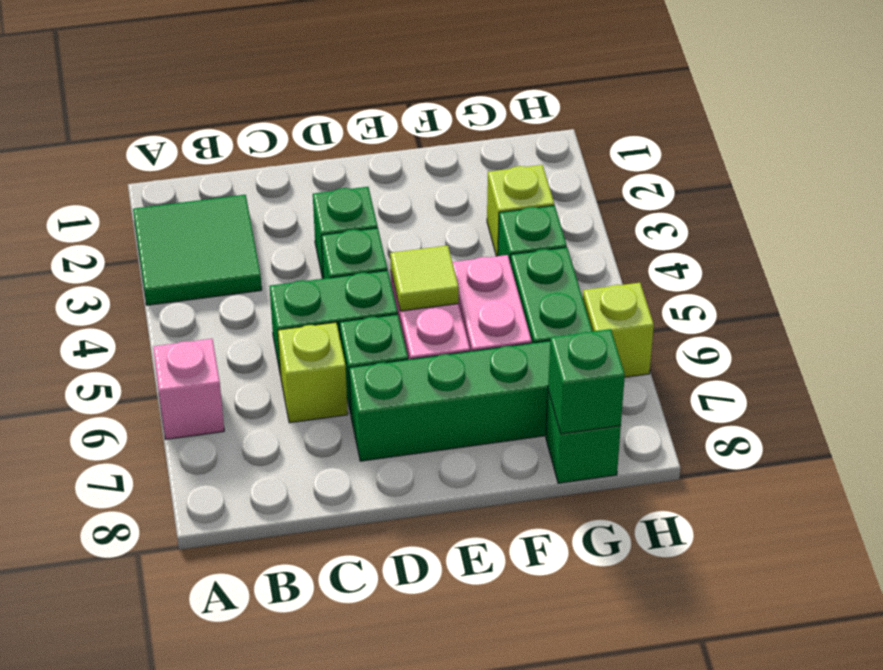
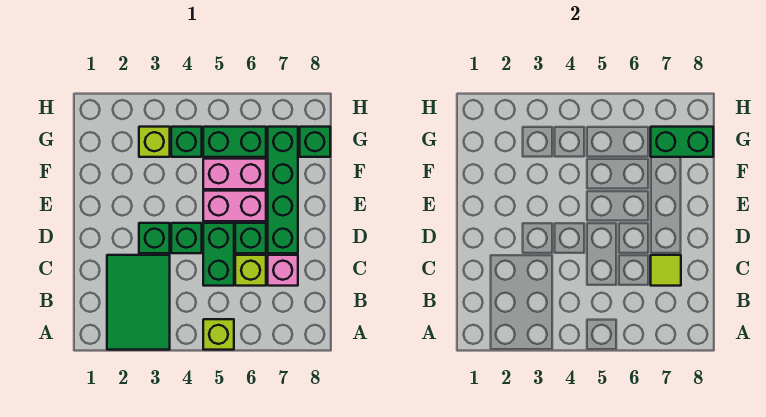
green 2x2 tile [133,195,262,305] -> green 2x3 tile [107,255,170,350]
pink 1x1 brick [153,339,224,439] -> pink 1x1 brick moved to [268,255,298,286]
lime 1x1 tile [390,246,459,311] -> lime 1x1 tile moved to [651,255,681,286]
green 1x1 brick [548,329,625,434] -> green 1x2 brick [651,127,713,157]
lime 1x1 brick [583,283,654,377] -> lime 1x1 brick moved to [203,319,234,350]

